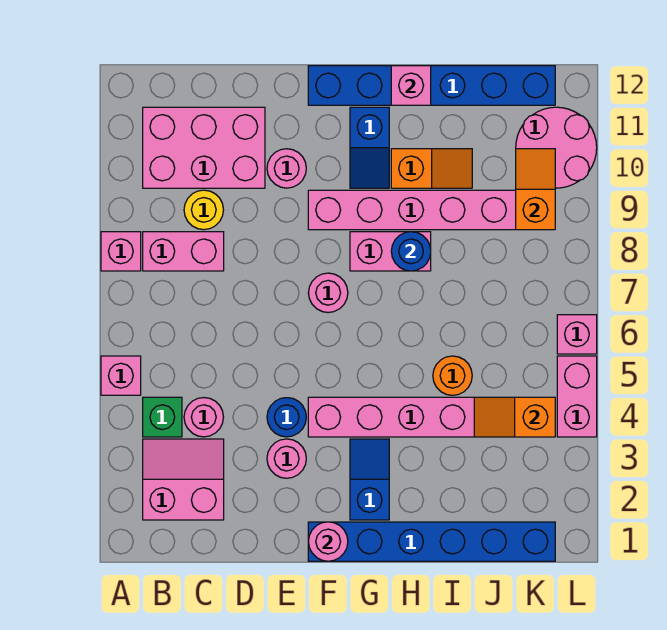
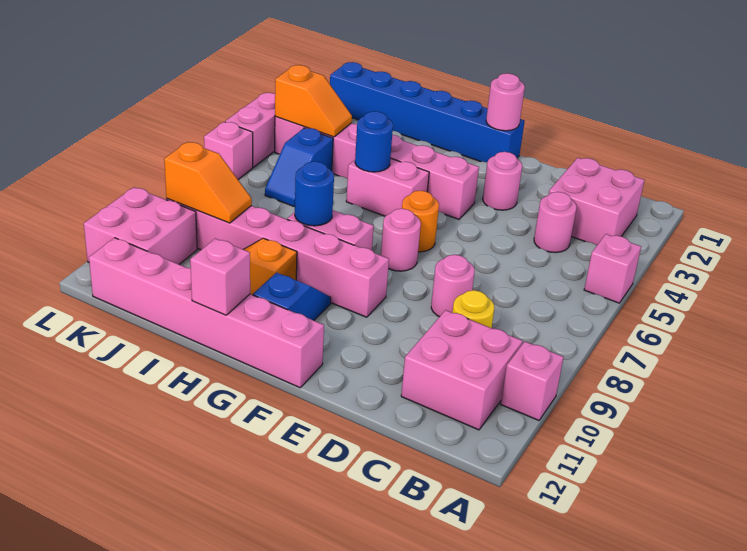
pink 1x1 brick [101,232,141,271] -> pink 1x1 brick moved to [501,342,564,420]
pink 2x2 slope [143,439,224,520] -> pink 2x2 brick [549,158,644,245]
green 1x1 brick [143,397,182,437] -> none
pink 1x2 brick [143,232,224,271] -> pink 1x2 brick moved to [346,158,429,216]
pink 2x3 brick [143,107,265,188] -> pink 2x2 brick [401,310,523,430]
blue 1x1 round brick [267,398,306,437] -> blue 1x1 round brick moved to [355,111,393,172]
pink 1x1 round brick [267,149,306,188] -> pink 1x1 round brick moved to [431,255,475,317]
blue 1x6 brick [308,66,555,105] -> pink 1x6 brick [89,238,324,388]
blue 1x2 slope [350,439,389,520] -> blue 1x2 slope moved to [265,128,333,206]
orange 1x1 round brick [433,356,472,395] -> orange 1x1 round brick moved to [402,191,439,252]
orange 1x2 slope [516,149,555,230] -> orange 1x2 slope turned to [164,142,252,223]
pink 2x2 round brick [516,107,597,188] -> pink 2x2 brick [84,187,197,264]

